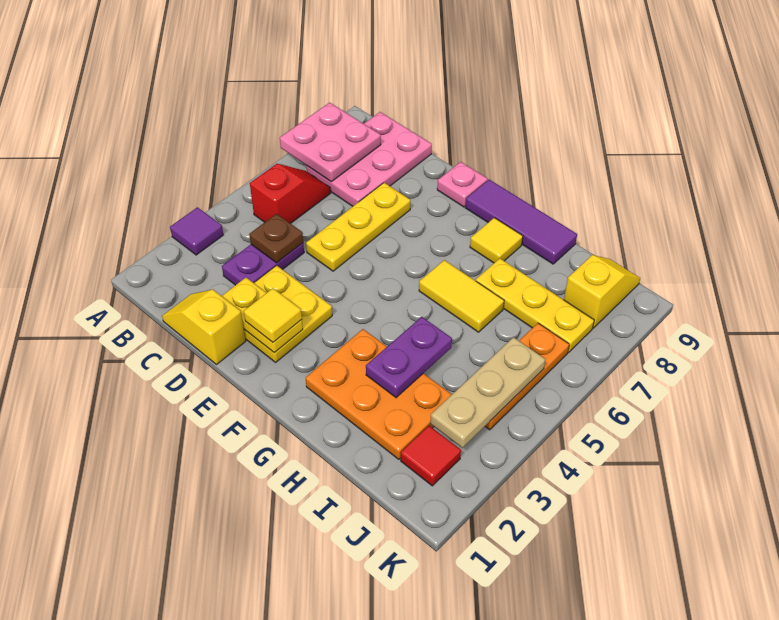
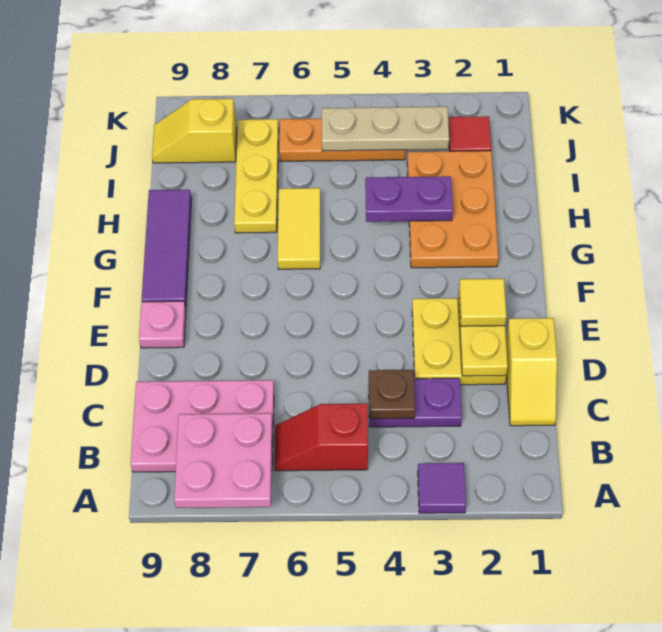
yellow 1x3 plate [306,183,410,271] -> none
yellow 1x1 tile [470,218,523,263] -> none

